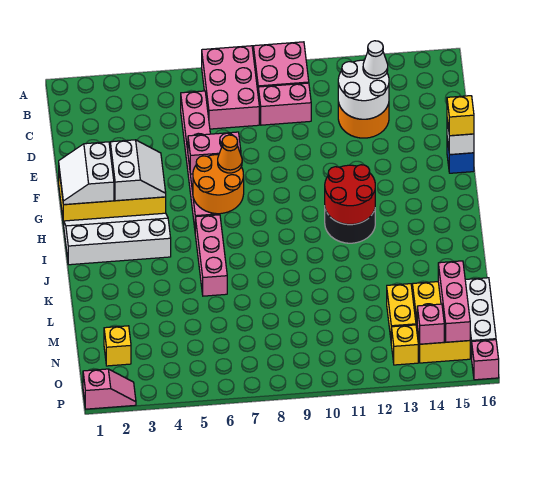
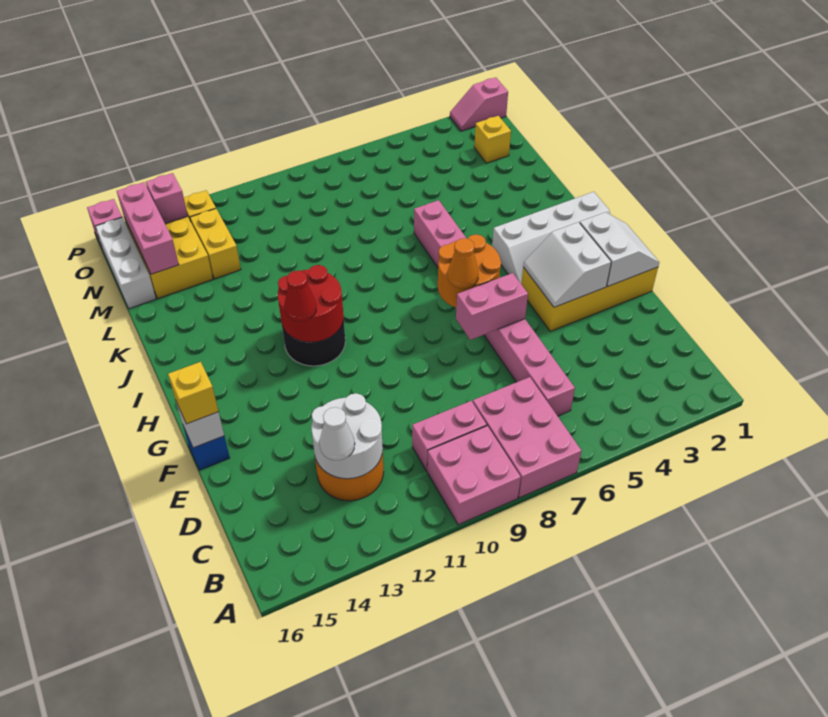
none -> red 1x1 cone [284,271,316,321]

